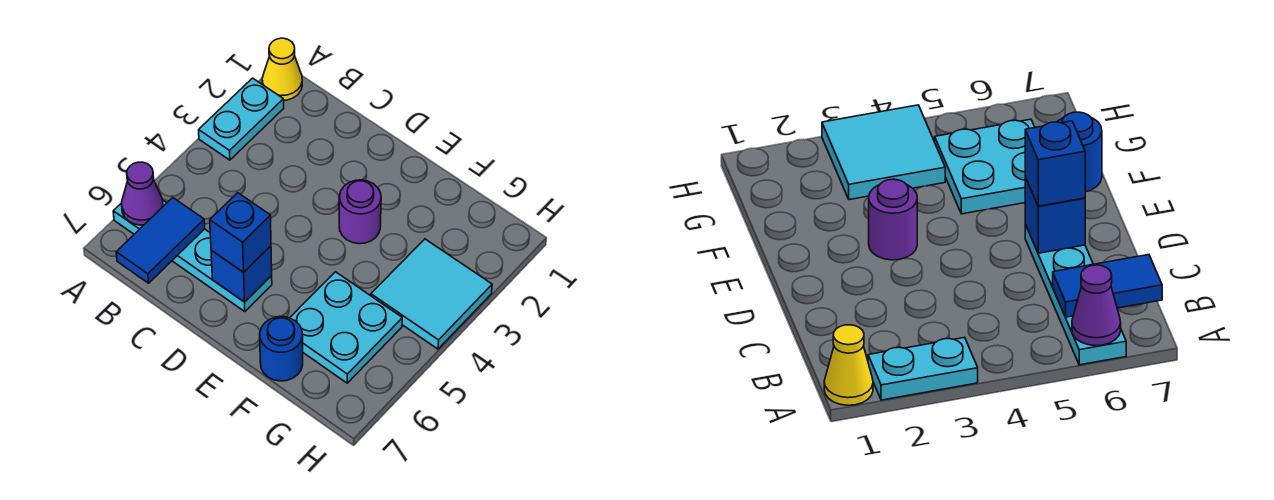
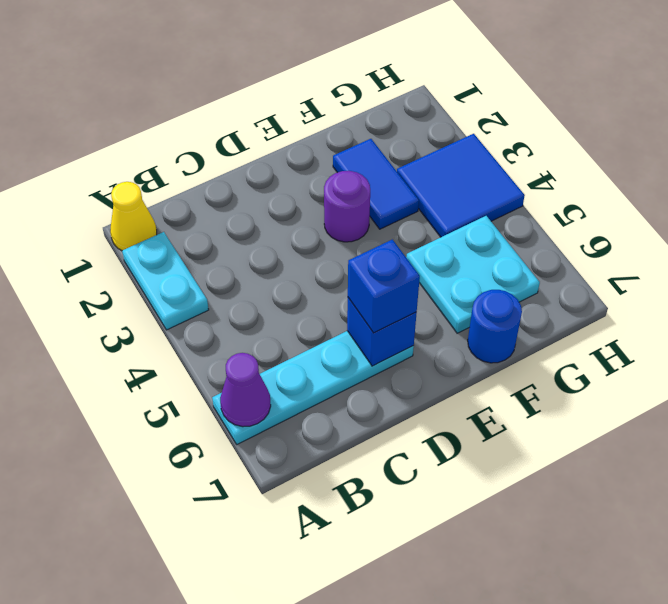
blue 1x2 tile [116,198,205,283] -> blue 1x2 tile moved to [333,139,419,229]
cyan 2x2 tile [371,239,492,349] -> blue 2x2 tile [397,134,525,237]

